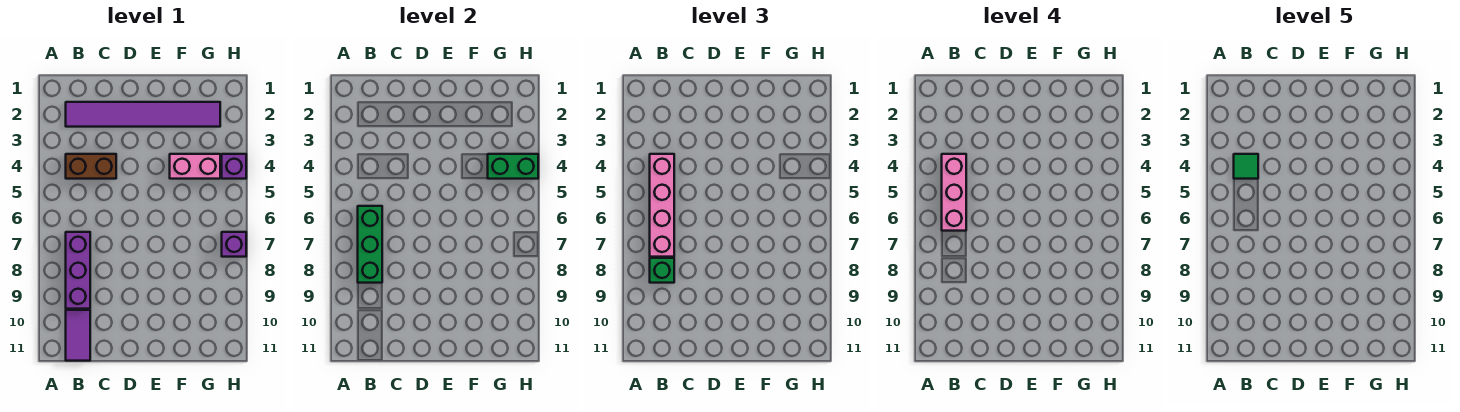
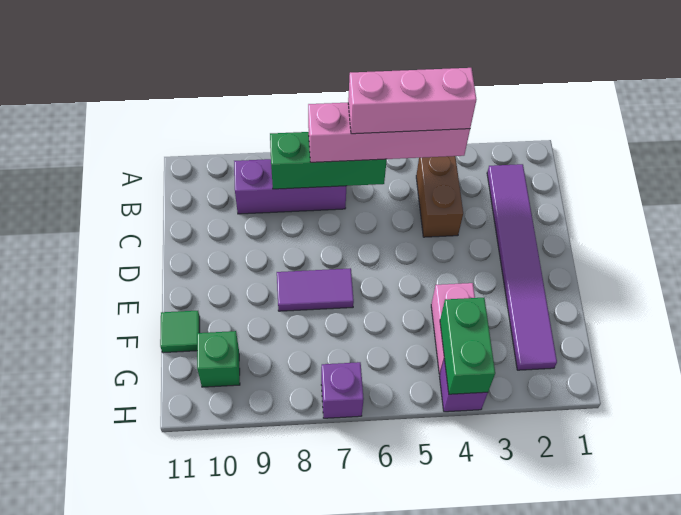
green 1x1 tile [1234,154,1258,179] -> green 1x1 tile moved to [160,311,200,353]
green 1x1 brick [650,258,674,283] -> green 1x1 brick moved to [197,331,240,387]
purple 1x2 tile [66,310,90,361] -> purple 1x2 tile moved to [277,268,354,311]

